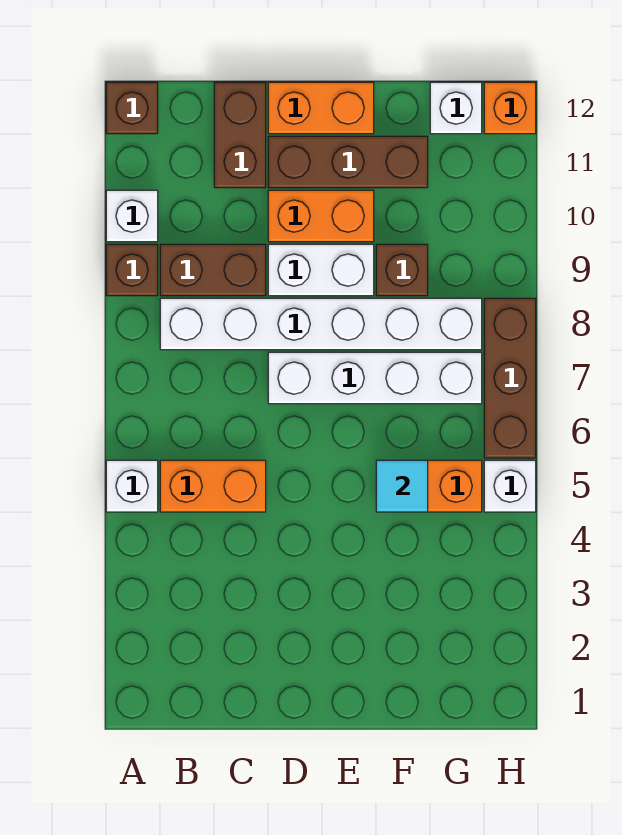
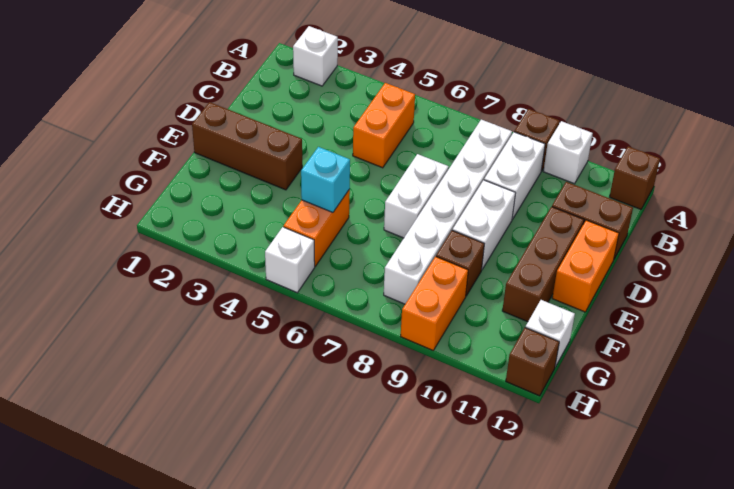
white 1x1 brick [106,460,158,512] -> white 1x1 brick moved to [293,26,338,86]
brown 1x2 brick [160,244,266,296] -> white 1x2 brick [484,132,545,219]
white 1x4 brick [268,352,482,404] -> white 1x2 brick [384,154,449,238]
orange 1x2 brick [268,190,374,242] -> orange 1x2 brick moved to [401,257,468,350]
cyan 1x1 tile [376,460,428,512] -> cyan 1x1 brick [301,147,350,212]
brown 1x3 brick [484,298,536,458] -> brown 1x3 brick moved to [192,102,302,190]
orange 1x1 brick [484,82,536,134] -> brown 1x1 brick [506,327,559,396]

